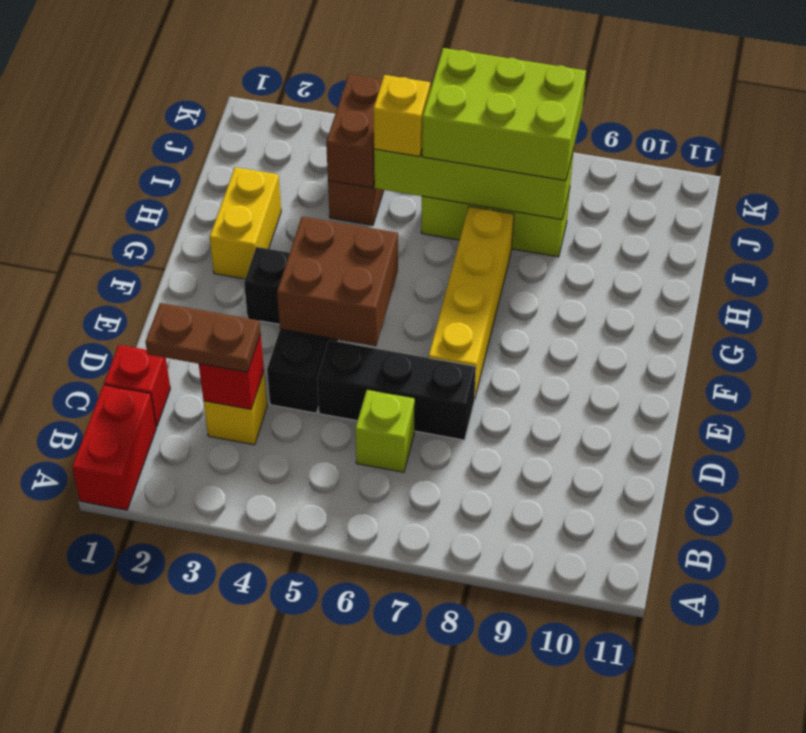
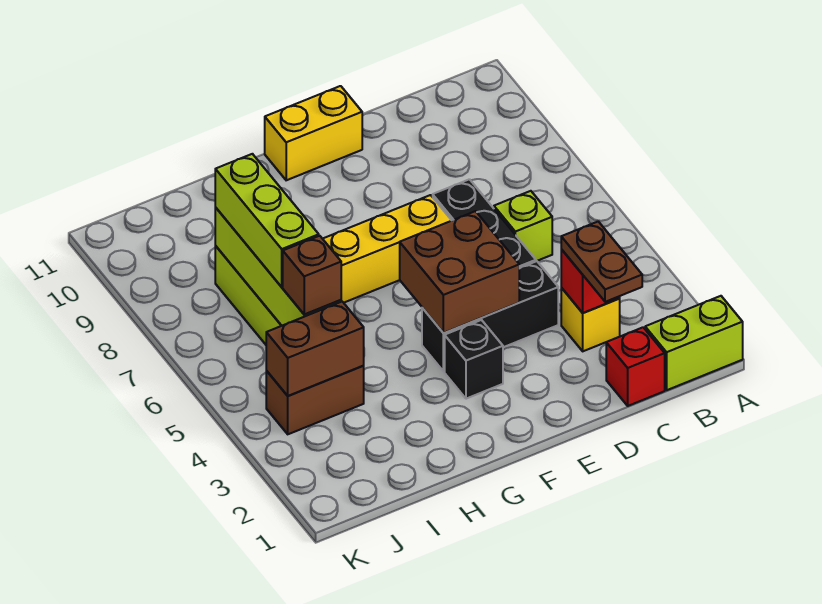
red 1x2 brick [72,385,156,510] -> lime 1x2 brick [645,296,743,390]
yellow 1x2 brick [210,167,281,279] -> yellow 1x2 brick moved to [265,86,362,180]
yellow 1x1 brick [373,75,430,157] -> brown 1x1 brick [283,236,341,315]
lime 2x3 brick [422,48,586,181] -> lime 1x3 brick [215,154,319,287]

